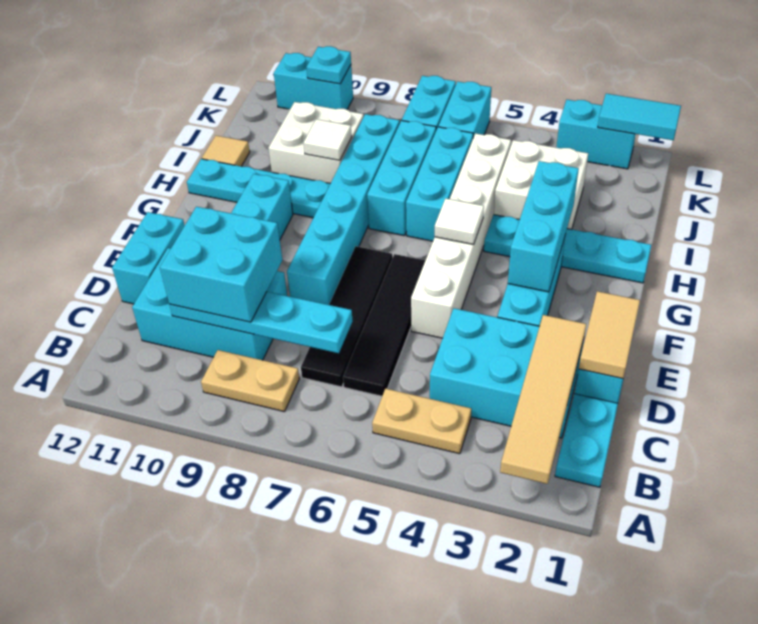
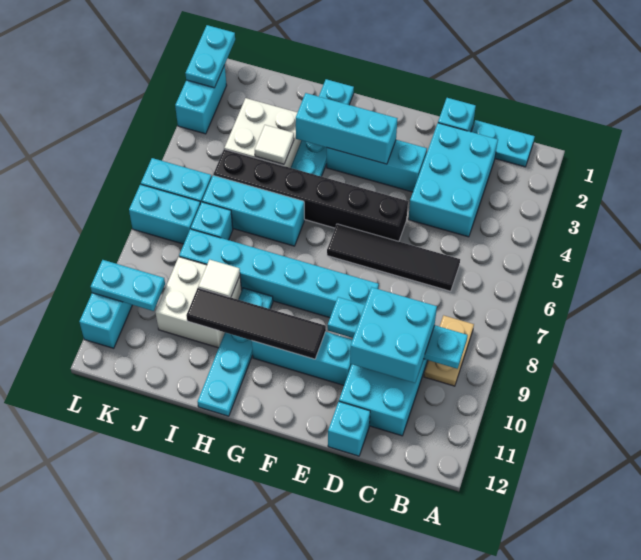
tan 1x4 tile [500,315,586,484] -> none
tan 1x2 plate [372,389,471,454] -> none
black 1x4 tile [301,246,393,387] -> black 1x4 tile moved to [186,288,326,359]
cyan 1x4 plate [169,292,353,353] -> cyan 1x4 plate turned to [328,297,468,369]
tan 1x2 tile [579,291,640,379] -> none
cyan 1x2 brick [112,212,185,304] -> cyan 1x1 brick [328,402,370,456]
white 1x6 brick [411,133,511,338] -> black 1x6 brick [213,149,408,241]
white 1x1 tile [435,198,484,245] -> white 1x1 tile moved to [255,125,294,164]
cyan 1x3 brick [367,121,436,236] -> cyan 1x1 brick [191,202,233,240]
tan 1x1 tile [202,136,250,166] -> none
cyan 1x2 tile [598,94,681,140] -> cyan 1x2 plate [185,25,235,88]
cyan 1x1 plate [307,46,351,84] -> cyan 1x2 plate [91,260,165,311]

